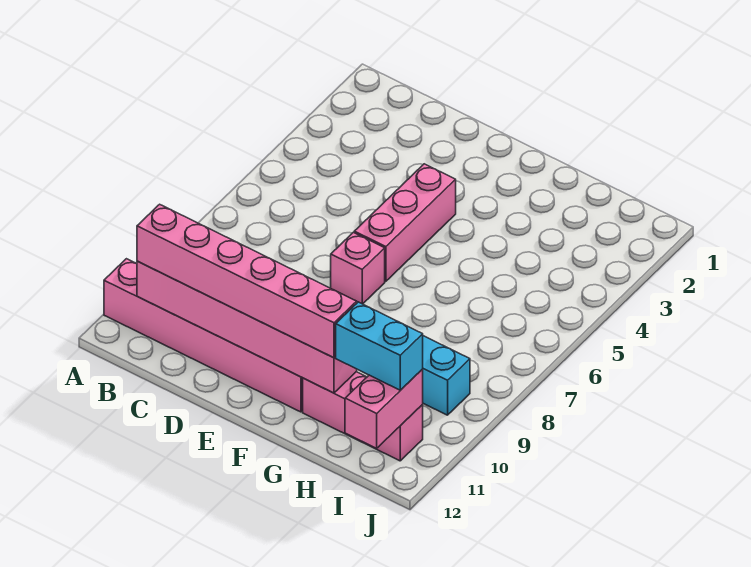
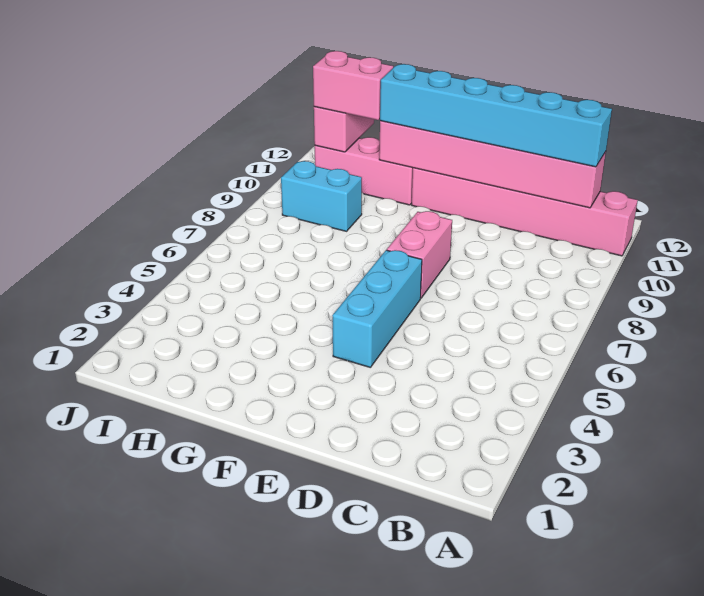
pink 1x6 brick [137,204,357,358] -> cyan 1x6 brick [380,64,612,167]
pink 1x3 brick [354,164,456,281] -> cyan 1x3 brick [332,250,422,367]
pink 1x1 brick [331,232,385,304] -> pink 1x2 brick [387,211,452,298]
cyan 1x2 brick [336,302,423,390] -> pink 1x2 brick [313,51,394,120]

